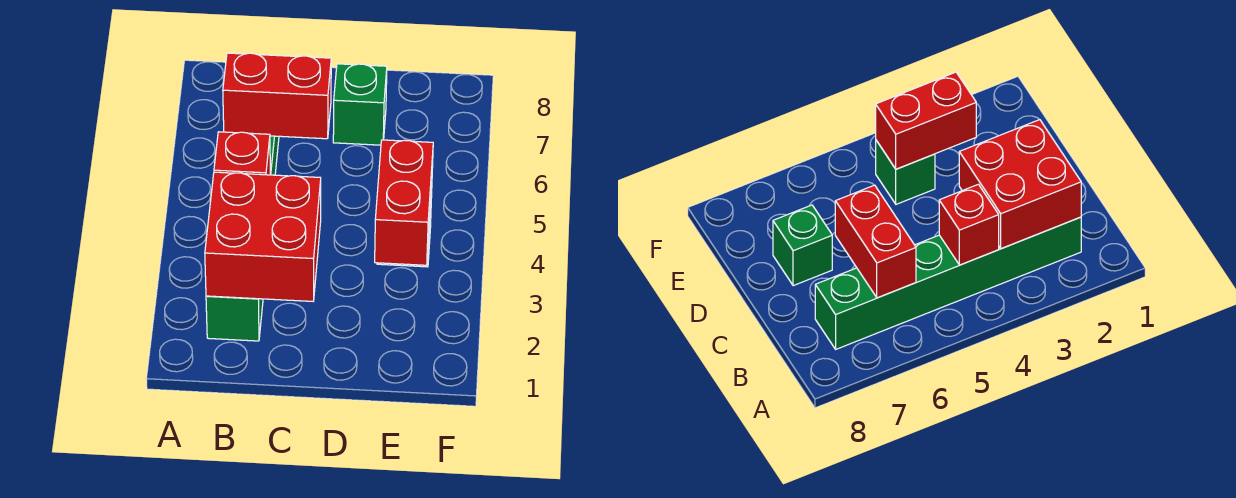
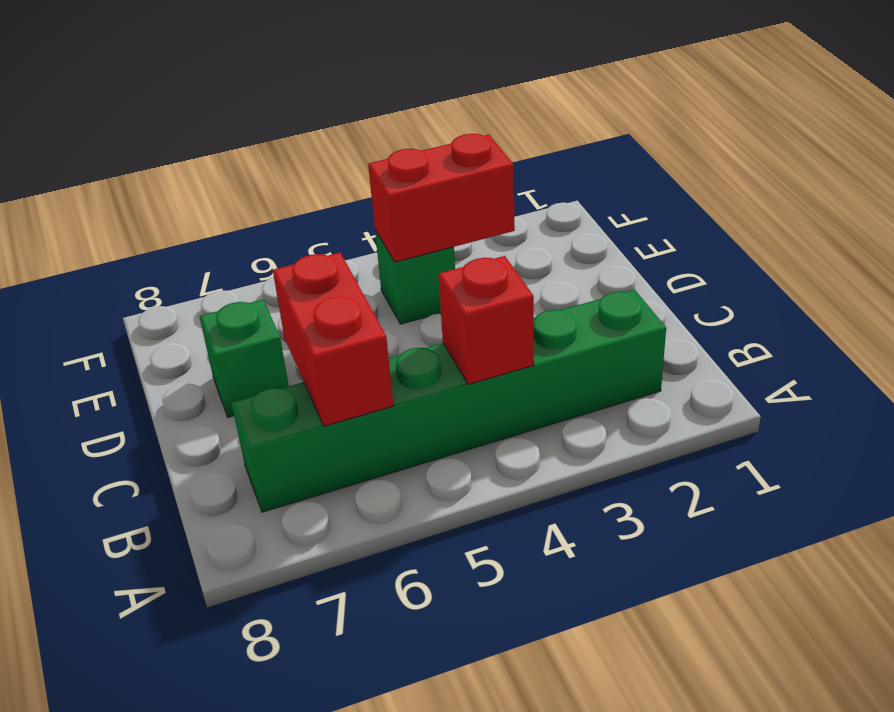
red 2x2 brick [205,172,321,301] -> none

